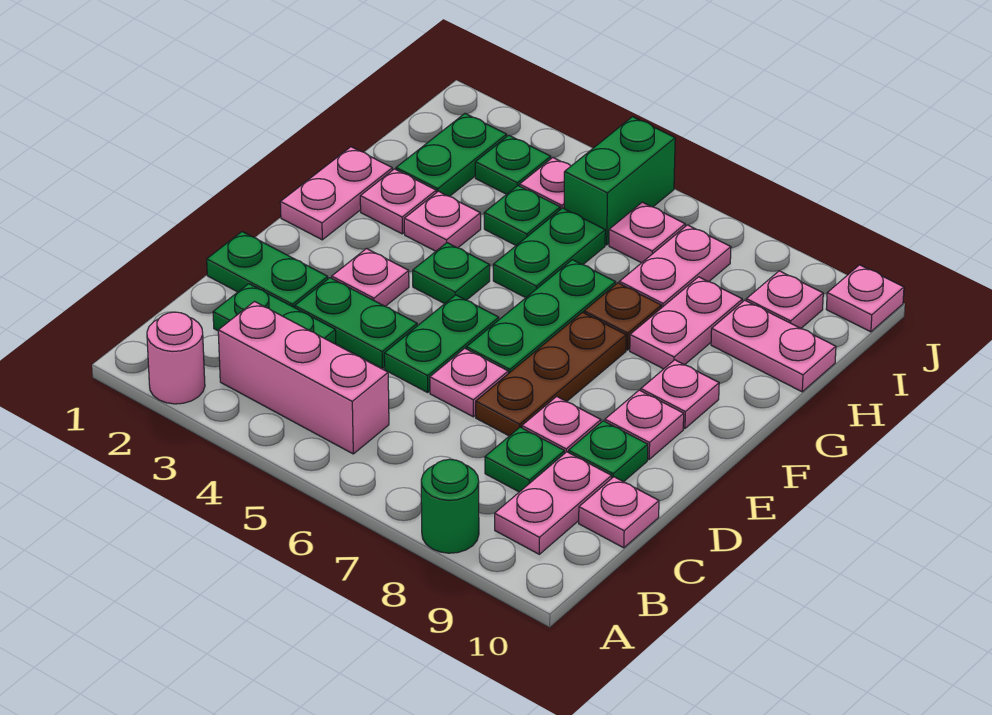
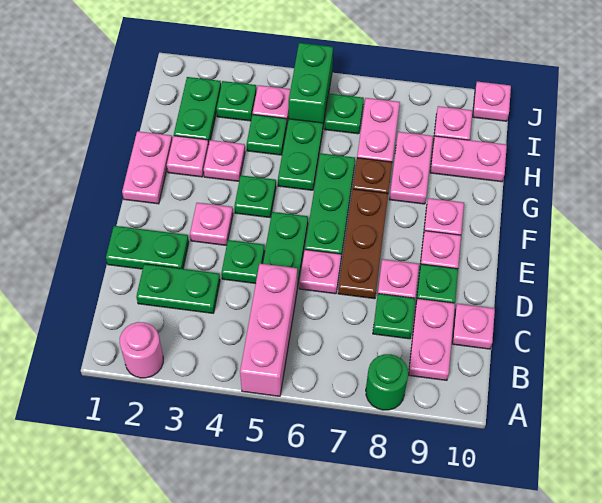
pink 1x3 brick [218,302,389,454] -> pink 1x3 brick turned to [240,264,297,396]
green 1x2 plate [295,278,417,368] -> green 1x1 plate [222,240,265,284]
pink 1x1 plate [609,202,685,263] -> green 1x1 plate [325,94,364,134]

